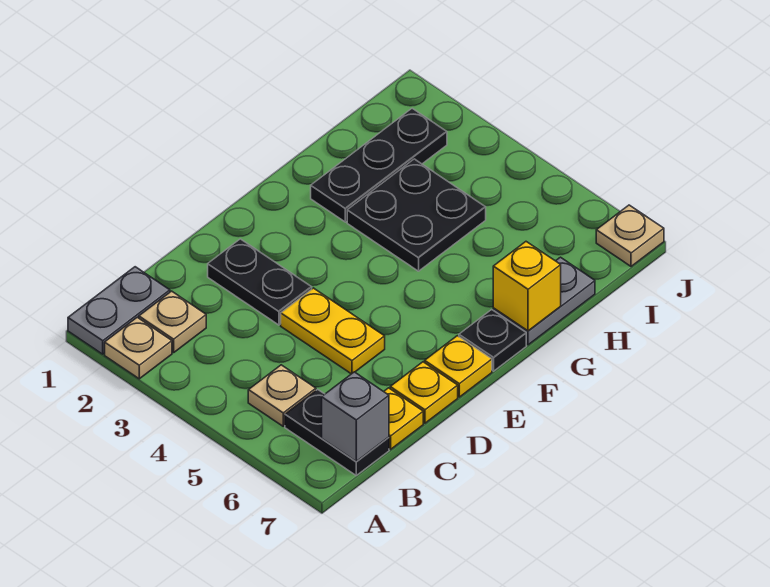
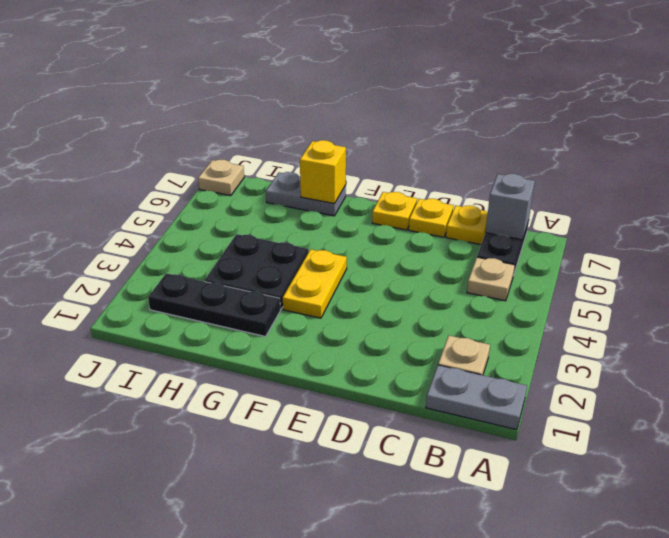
tan 1x1 plate [105,317,172,379] -> none
black 1x2 plate [208,239,312,325] -> none
yellow 1x2 plate [281,288,385,374] -> yellow 1x2 plate moved to [283,249,347,318]
black 1x1 plate [459,310,526,371] -> none

